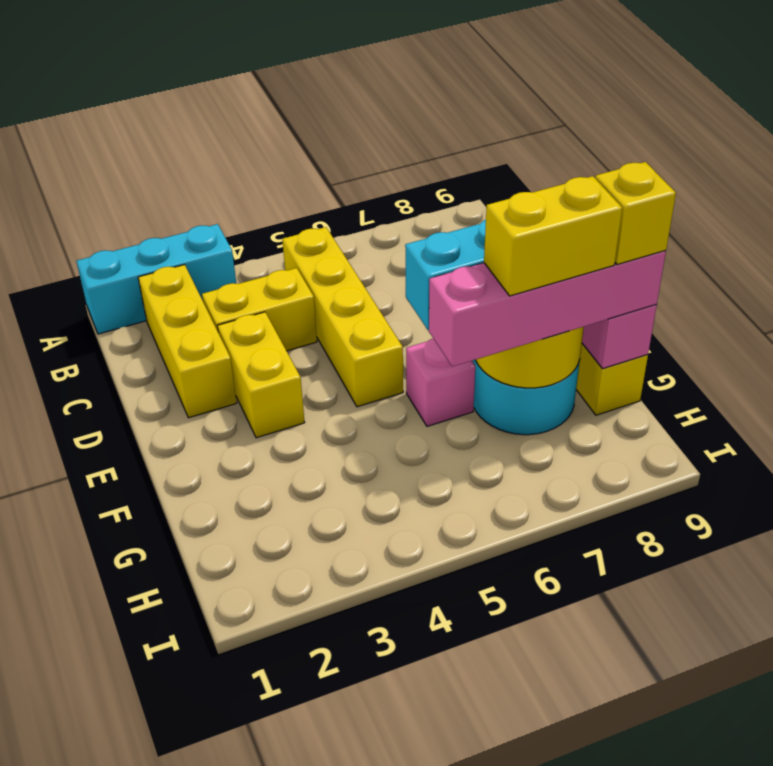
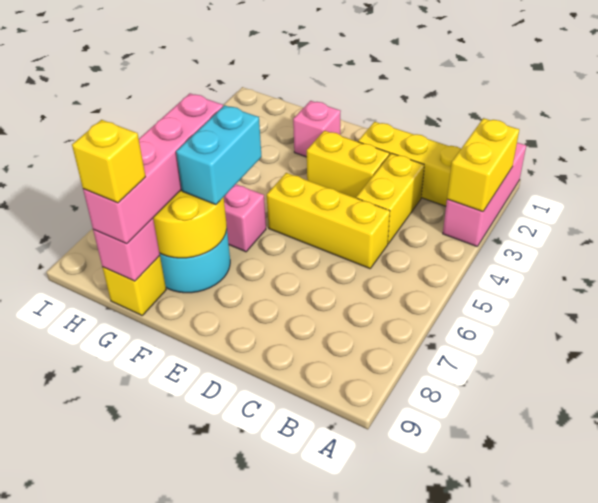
cyan 1x3 brick [76,224,236,334] -> pink 1x3 brick [443,143,526,246]
yellow 1x4 brick [282,227,403,407] -> yellow 1x3 brick [267,173,390,269]
none -> pink 1x1 brick [293,101,341,157]
yellow 1x2 brick [484,176,622,296] -> yellow 1x2 brick moved to [447,118,519,212]

